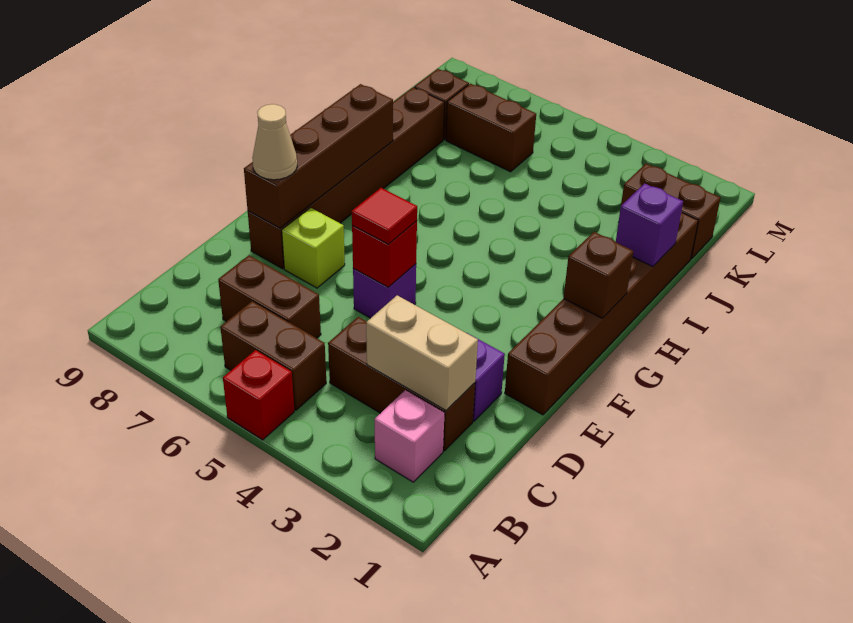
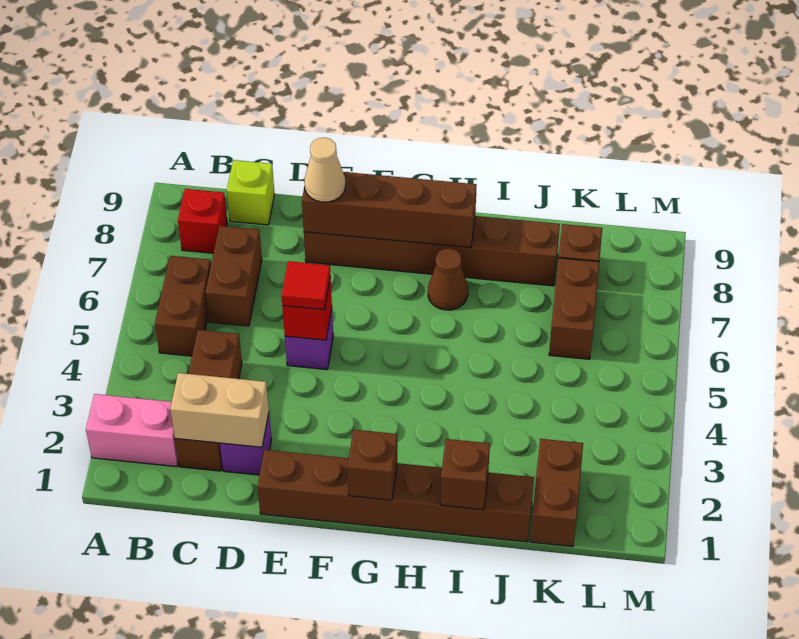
red 1x1 brick [223,350,294,440] -> red 1x1 brick moved to [178,189,227,253]
pink 1x1 brick [375,390,445,482] -> pink 1x2 brick [86,394,178,467]
tan 1x2 brick [366,295,478,410] -> tan 1x2 brick turned to [170,373,269,447]
lime 1x1 brick [282,208,345,288] -> lime 1x1 brick moved to [227,160,275,225]
none -> brown 1x1 cone [428,248,468,310]
purple 1x1 brick [616,183,683,267] -> brown 1x1 brick [440,439,490,510]

